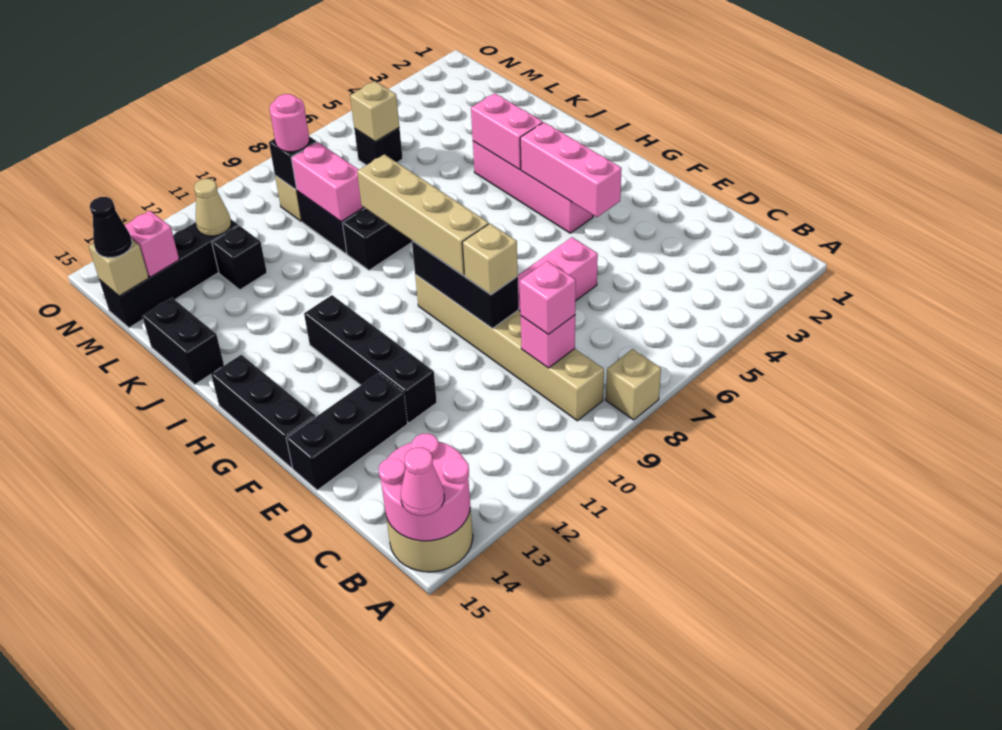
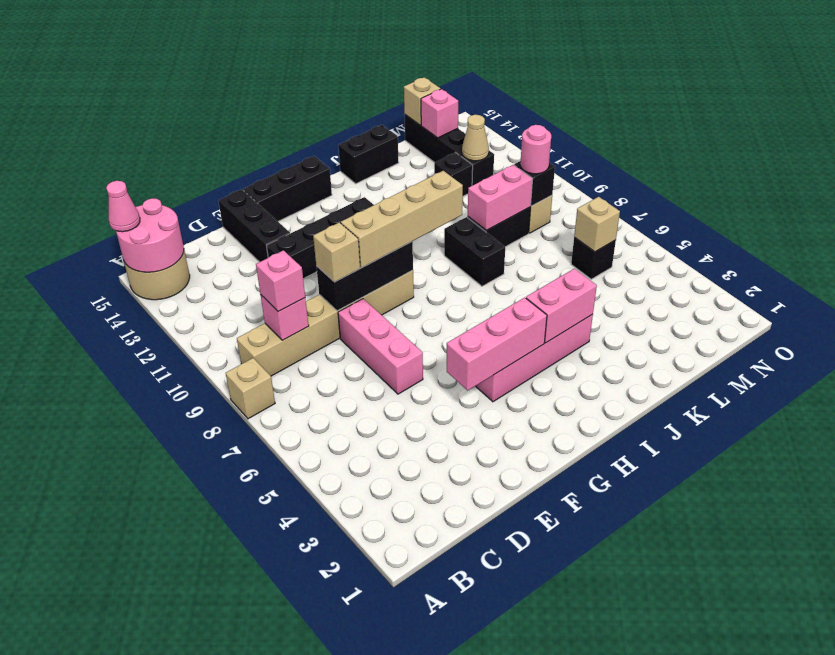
black 1x1 cone [90,197,132,257] -> none

